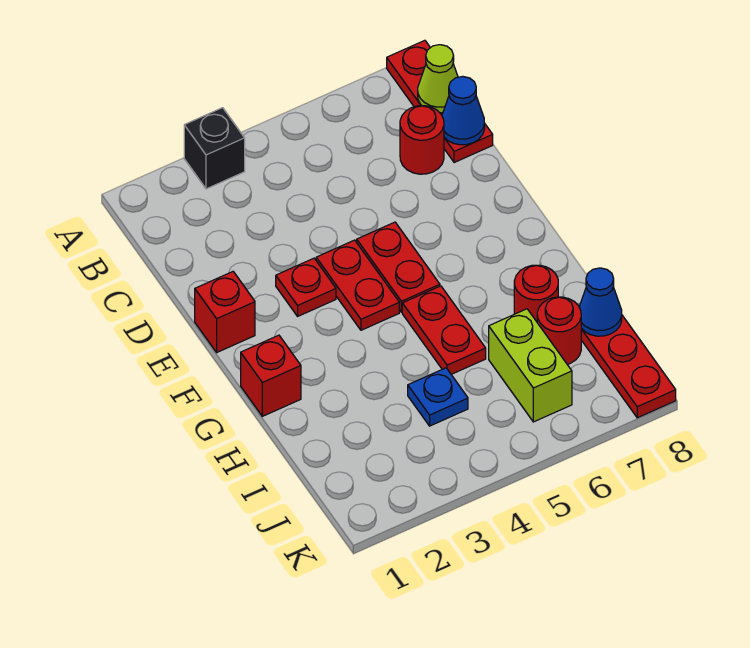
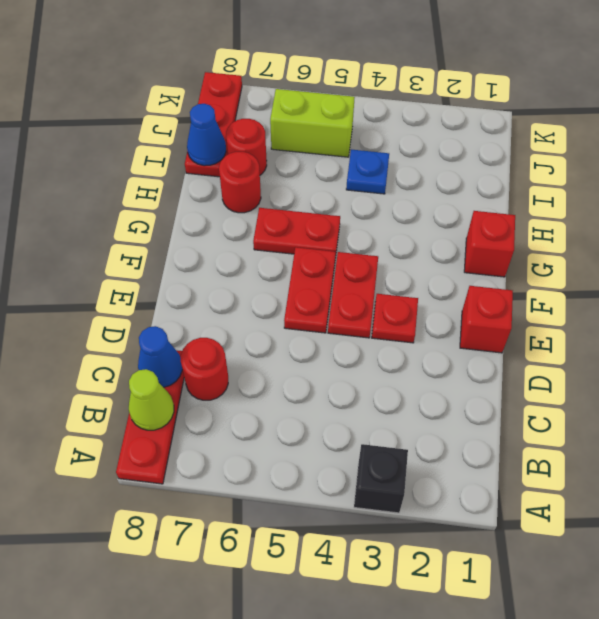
red 1x2 plate [402,286,486,374] -> red 1x2 plate turned to [253,208,340,257]
lime 1x2 brick [489,309,572,422] -> lime 1x2 brick turned to [270,89,355,157]

